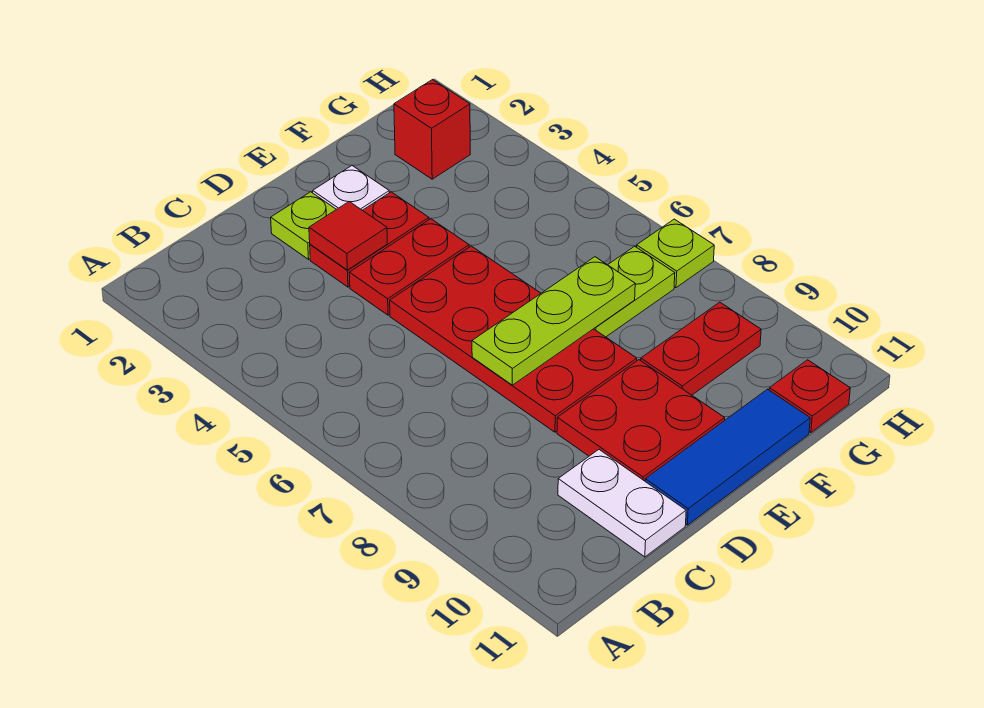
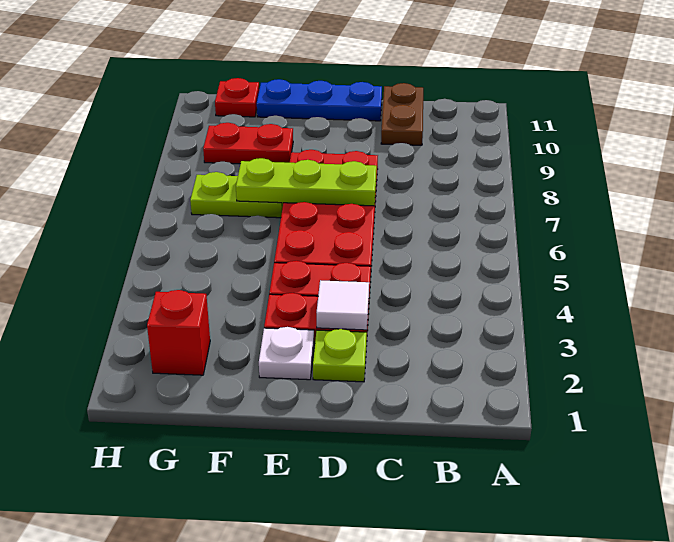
white 1x2 plate [558,450,686,557] -> brown 1x2 plate [381,83,423,145]
red 1x1 tile [309,202,387,270] -> white 1x1 tile [316,280,369,330]
red 2x2 plate [557,360,725,481] -> none
blue 1x3 tile [645,389,810,525] -> blue 1x3 plate [257,79,382,121]
lime 1x1 plate [637,219,714,288] -> none

